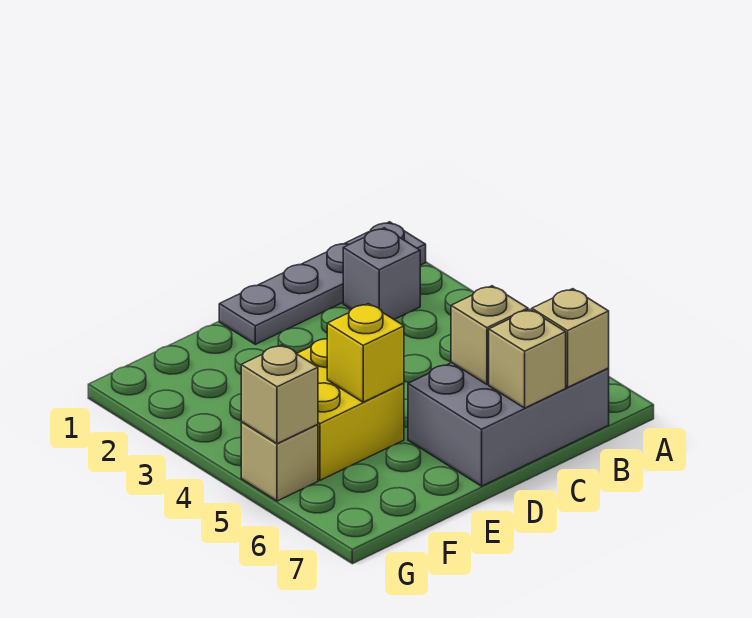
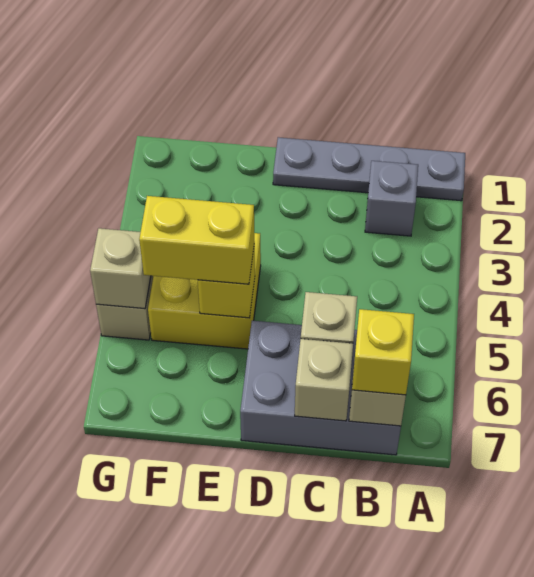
none -> yellow 1x1 brick [352,309,414,395]
none -> yellow 1x2 brick [139,196,254,284]

